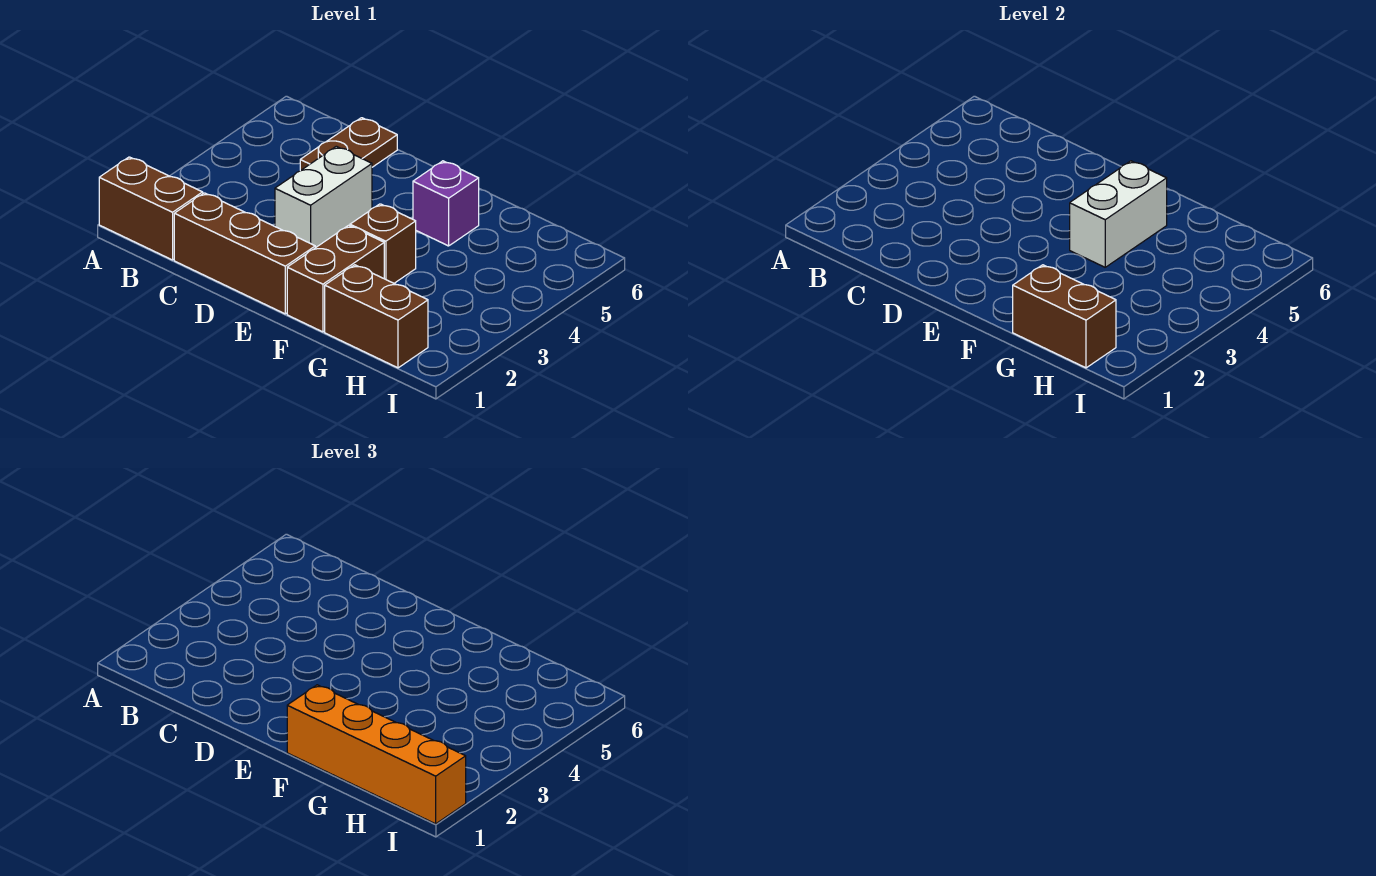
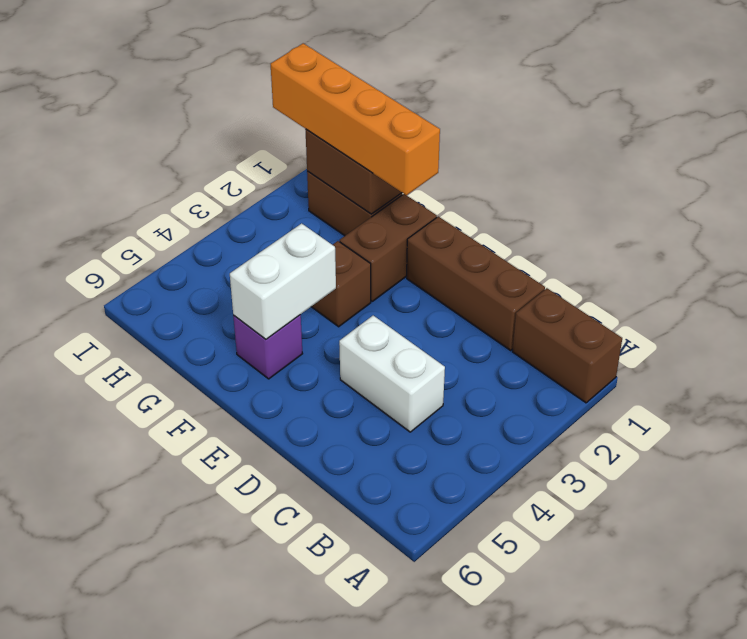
brown 1x2 plate [300,118,397,171] -> none
white 1x2 brick [275,146,372,248] -> white 1x2 brick turned to [339,316,445,432]

